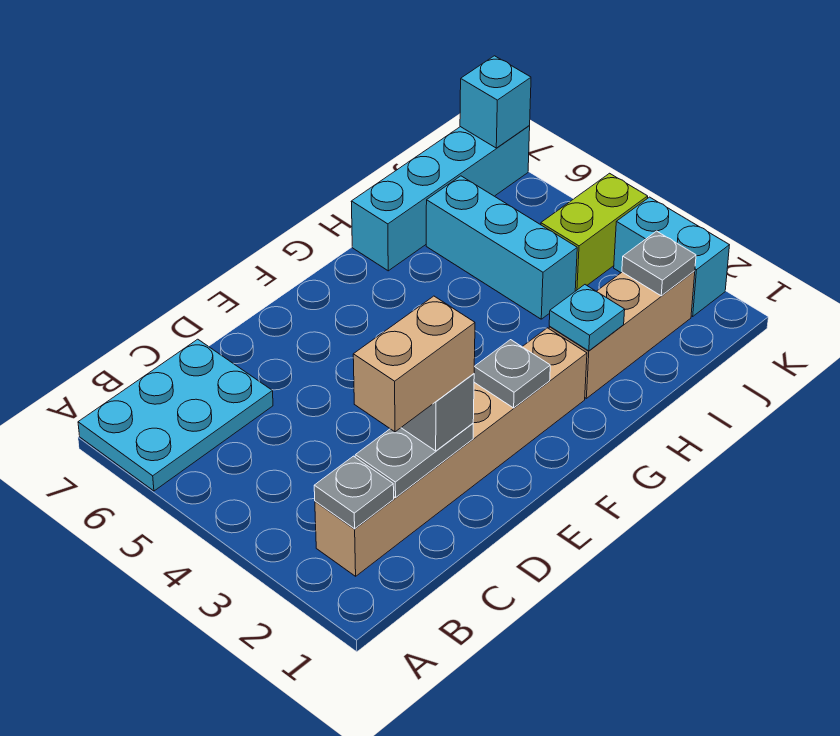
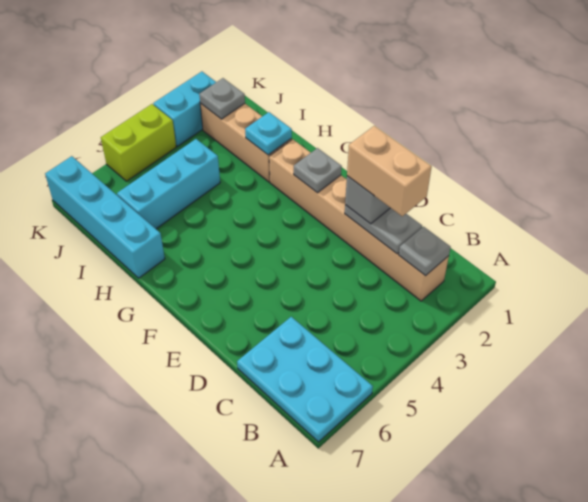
lime 1x2 brick [541,173,648,291] -> lime 1x2 brick turned to [101,104,176,181]
cyan 1x1 brick [460,56,531,148] -> none

